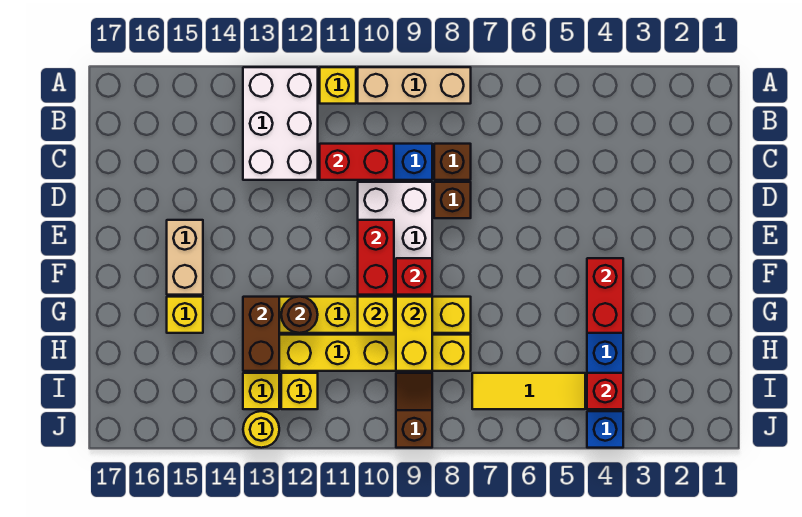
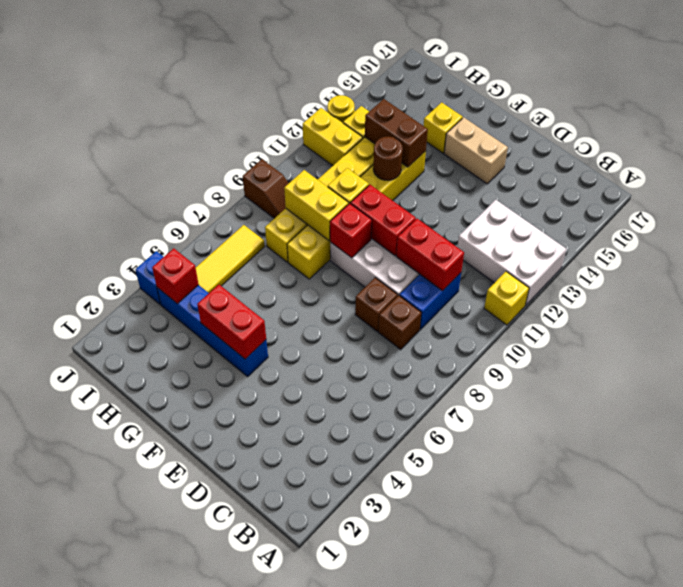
tan 1x3 brick [358,67,471,104] -> none
red 1x2 brick [320,144,394,180] -> red 1x2 brick turned to [396,219,464,291]
yellow 1x1 brick [281,373,318,409] -> yellow 1x2 brick [303,108,363,166]

